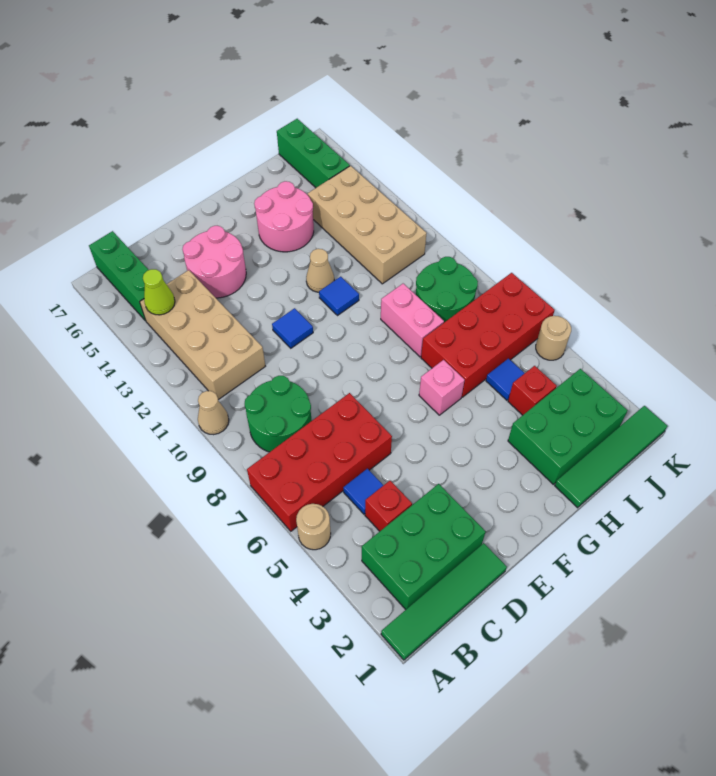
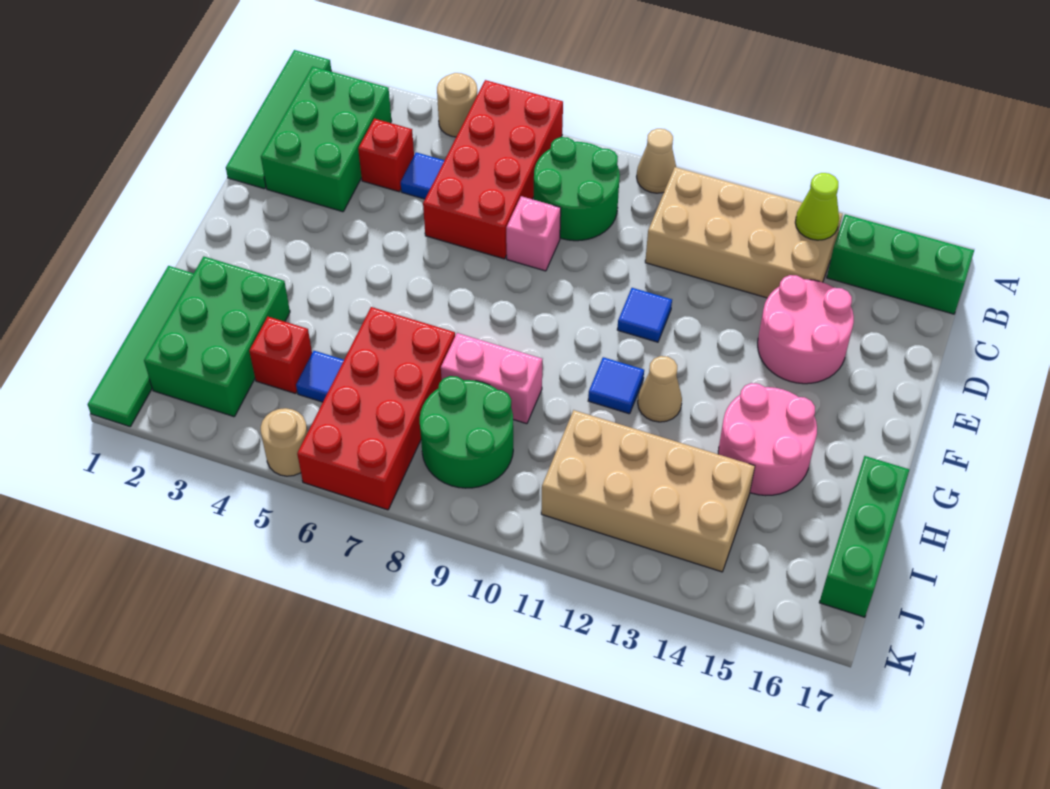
pink 1x1 brick [419,360,465,415] -> pink 1x1 brick moved to [506,196,561,271]
green 1x3 brick [277,119,350,188] -> green 1x3 brick turned to [819,456,910,617]

